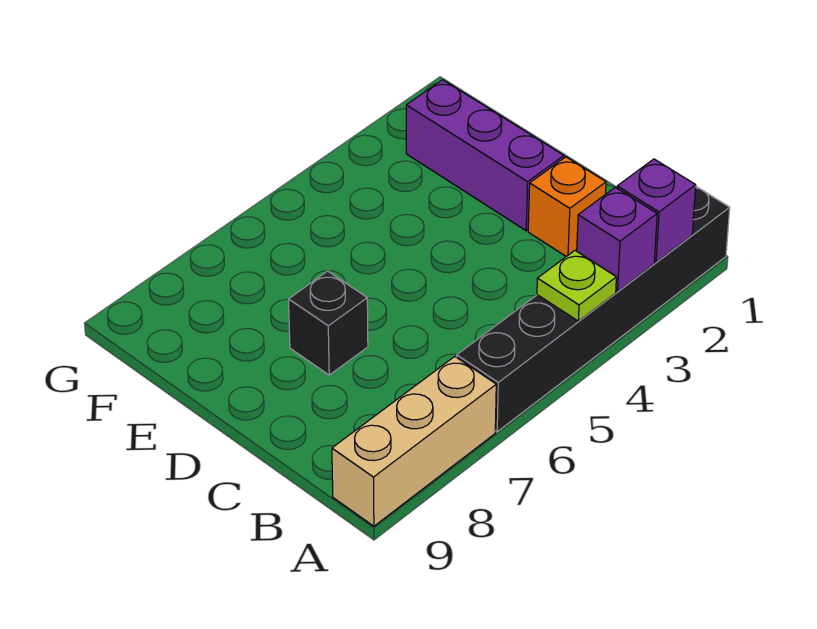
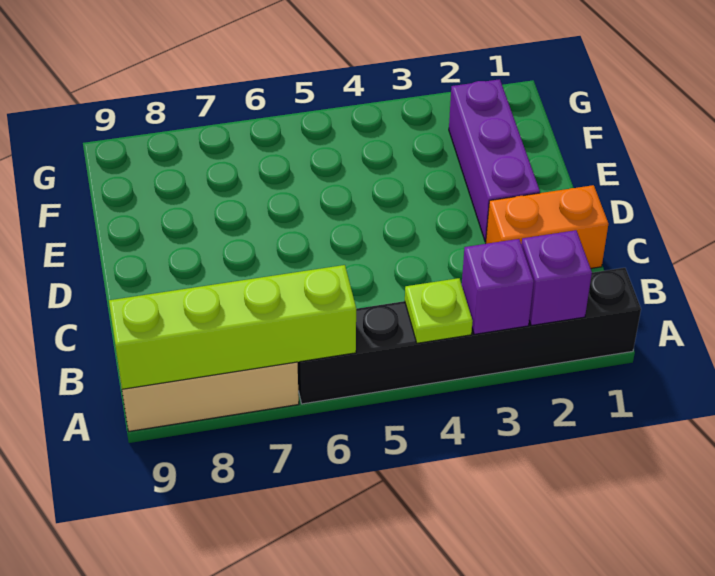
none -> lime 1x4 brick [109,265,356,390]
orange 1x1 brick [528,157,606,257] -> orange 1x2 brick [486,185,608,268]
black 1x1 brick [289,271,368,375] -> none

